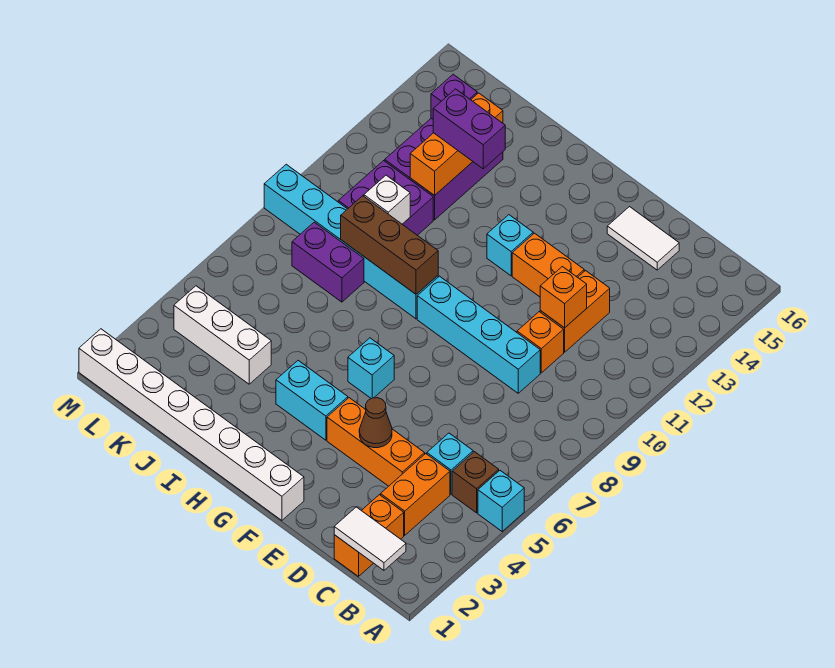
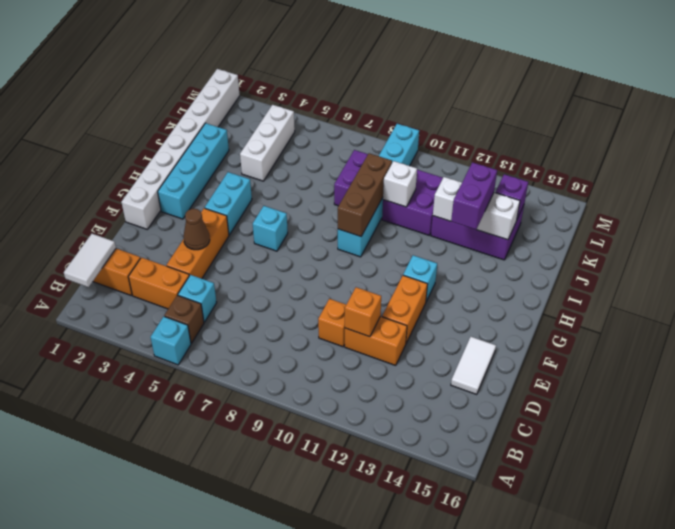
cyan 1x4 brick [417,276,540,393] -> cyan 1x4 brick moved to [158,123,229,219]
orange 1x3 brick [410,93,503,196] -> white 1x3 brick [433,177,520,240]

